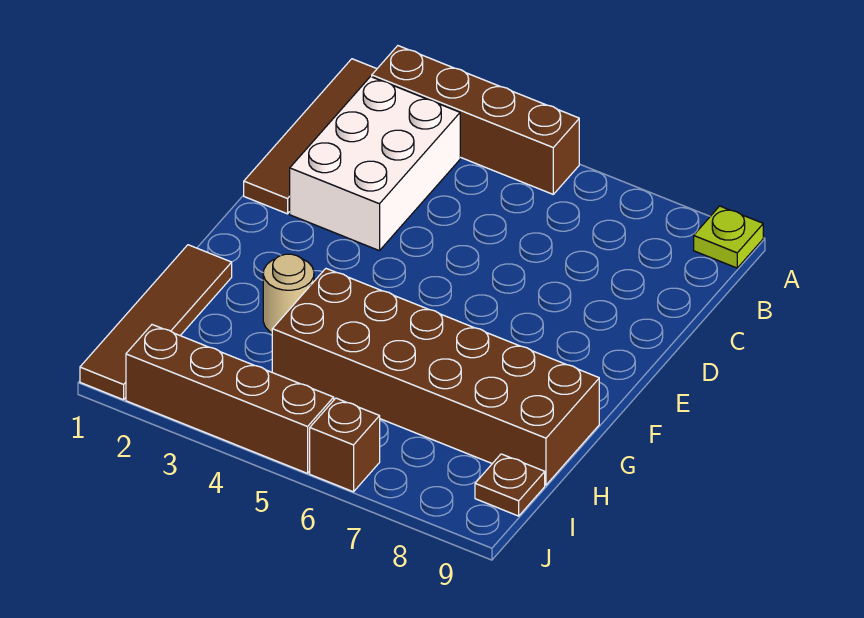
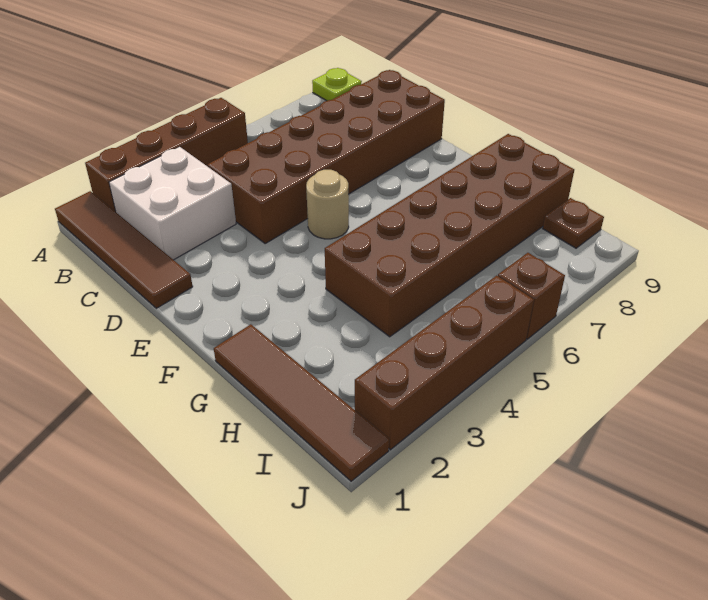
white 2x3 brick [290,77,460,251] -> white 2x2 brick [109,147,236,260]
none -> brown 2x6 brick [207,70,445,243]
tan 1x1 round brick [263,254,314,333] -> tan 1x1 round brick moved to [306,170,349,239]

